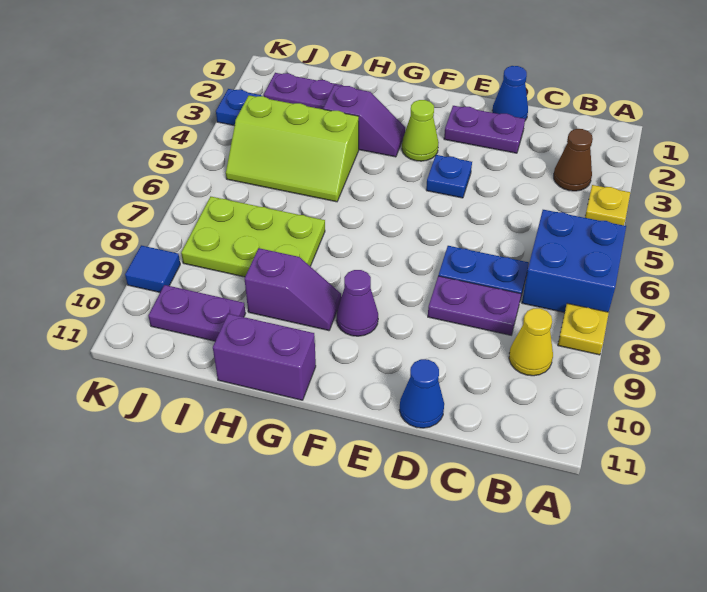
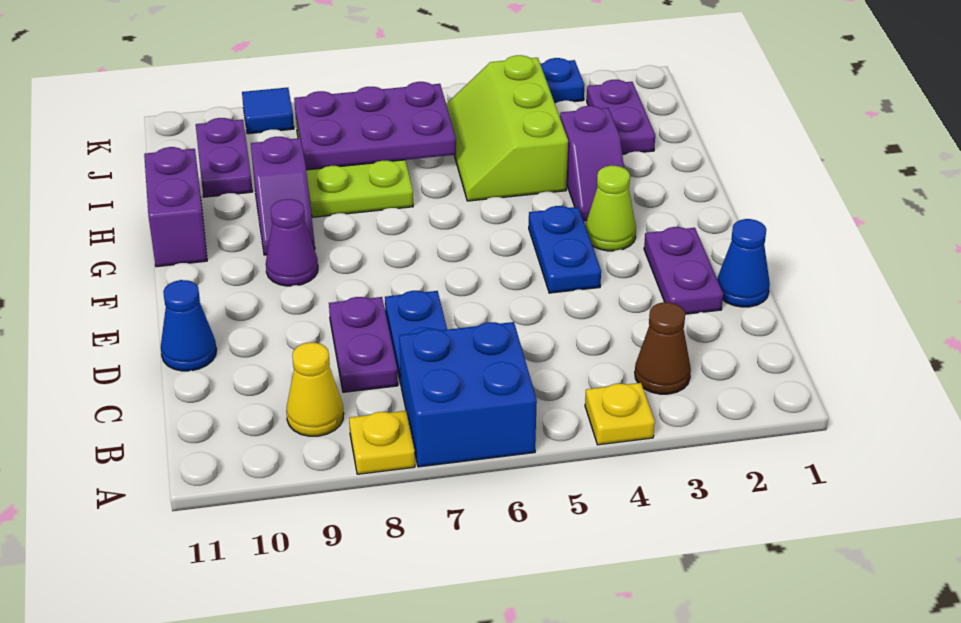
blue 1x1 plate [426,155,472,198] -> blue 1x2 plate [529,206,601,293]
none -> purple 2x3 plate [294,82,456,170]

